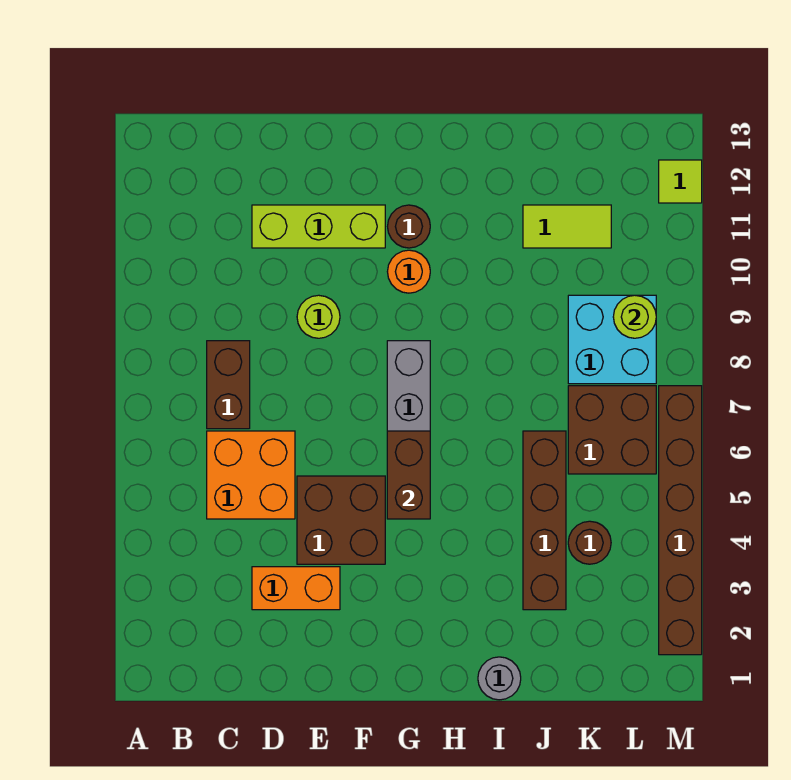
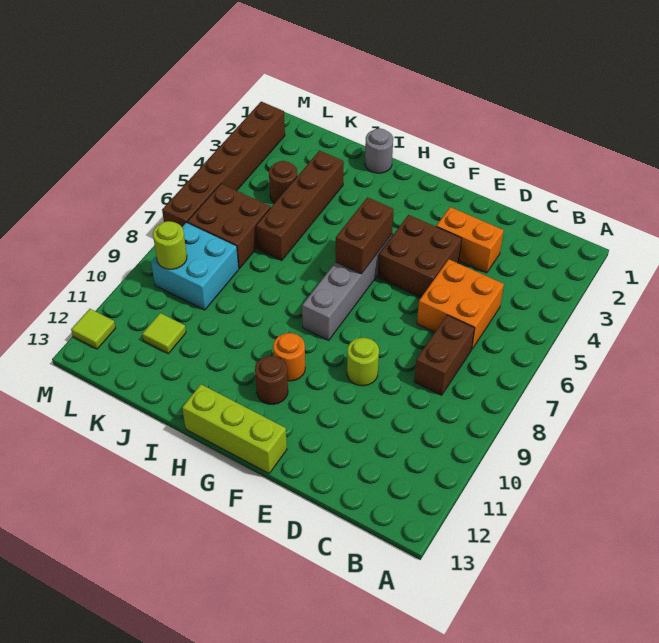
lime 1x3 brick [252,205,385,248] -> lime 1x3 brick moved to [182,385,287,473]
lime 1x2 tile [523,205,611,248] -> lime 1x1 tile [142,313,186,354]

